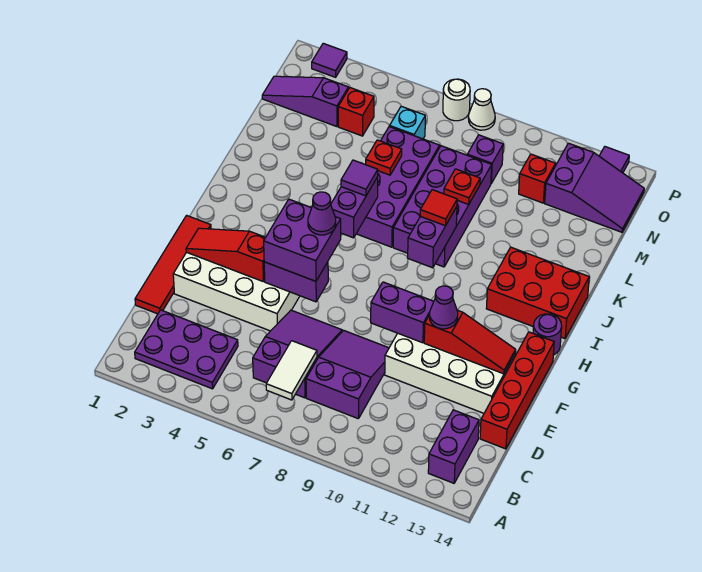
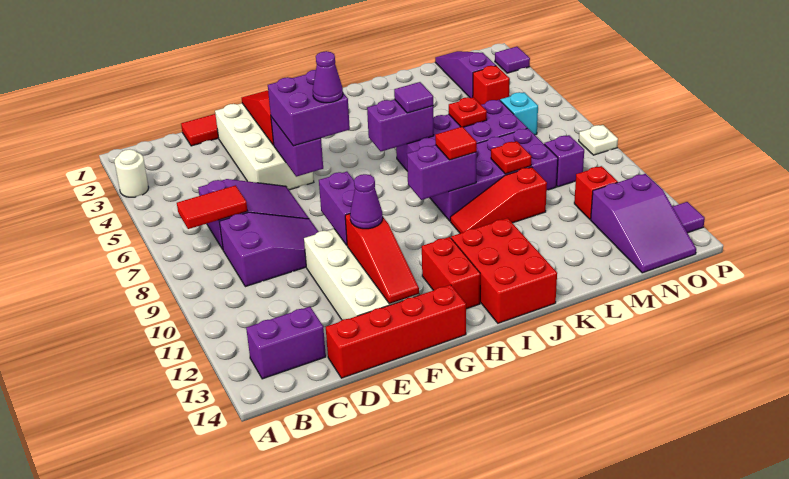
purple 2x3 plate [135,310,238,389] -> none
white 1x2 tile [266,341,317,400] -> red 1x2 tile [177,185,248,229]
none -> red 1x2 brick [422,237,480,309]
purple 1x1 round brick [533,314,562,355] -> none
none -> red 1x3 slope [450,167,547,233]
white 1x1 round brick [443,79,470,121] -> white 1x1 round brick moved to [114,150,149,197]
white 1x1 cone [468,89,495,130] -> white 1x1 plate [579,125,618,155]

